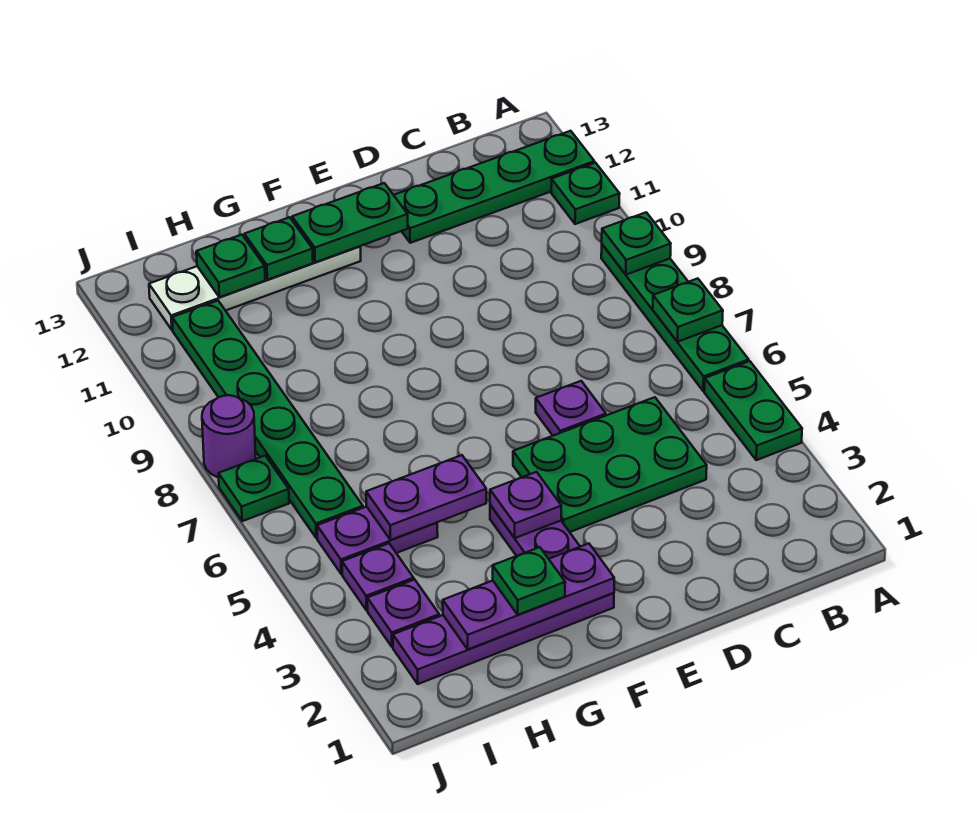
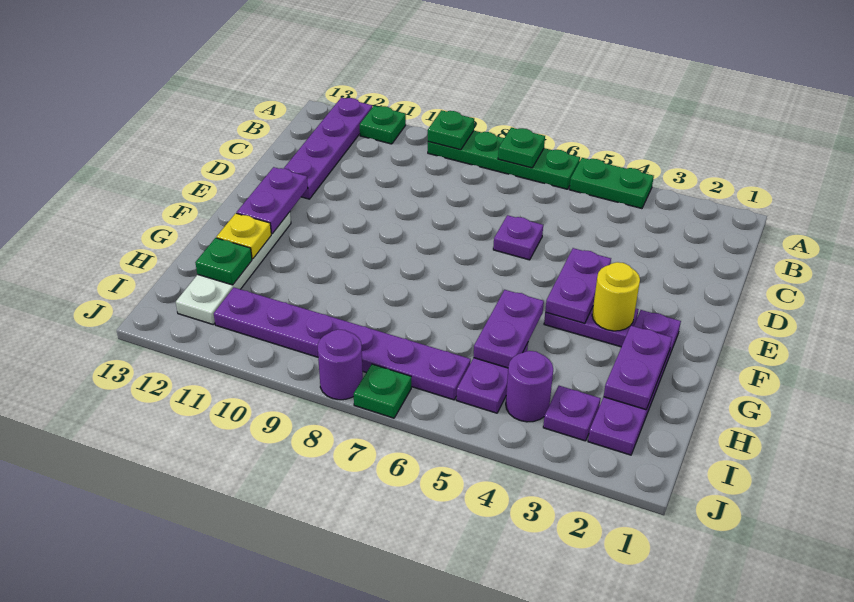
green 1x4 plate [394,131,594,243] -> purple 1x4 plate [284,98,372,199]
green 2x3 plate [513,397,707,532] -> none
green 1x2 plate [292,183,408,262] -> purple 1x2 plate [237,167,308,234]
purple 1x3 plate [443,544,614,649] -> purple 1x2 plate [604,326,672,410]
none -> yellow 1x1 round brick [592,262,640,331]
purple 1x1 plate [490,472,561,538] -> purple 1x2 plate [545,248,611,324]
green 1x1 plate [493,547,565,615] -> none
green 1x1 plate [244,217,313,280] -> yellow 1x1 plate [217,213,271,259]
purple 1x1 plate [342,544,414,610] -> purple 1x1 round brick [506,351,553,422]
green 1x6 plate [172,301,363,538] -> purple 1x6 plate [214,288,471,400]

